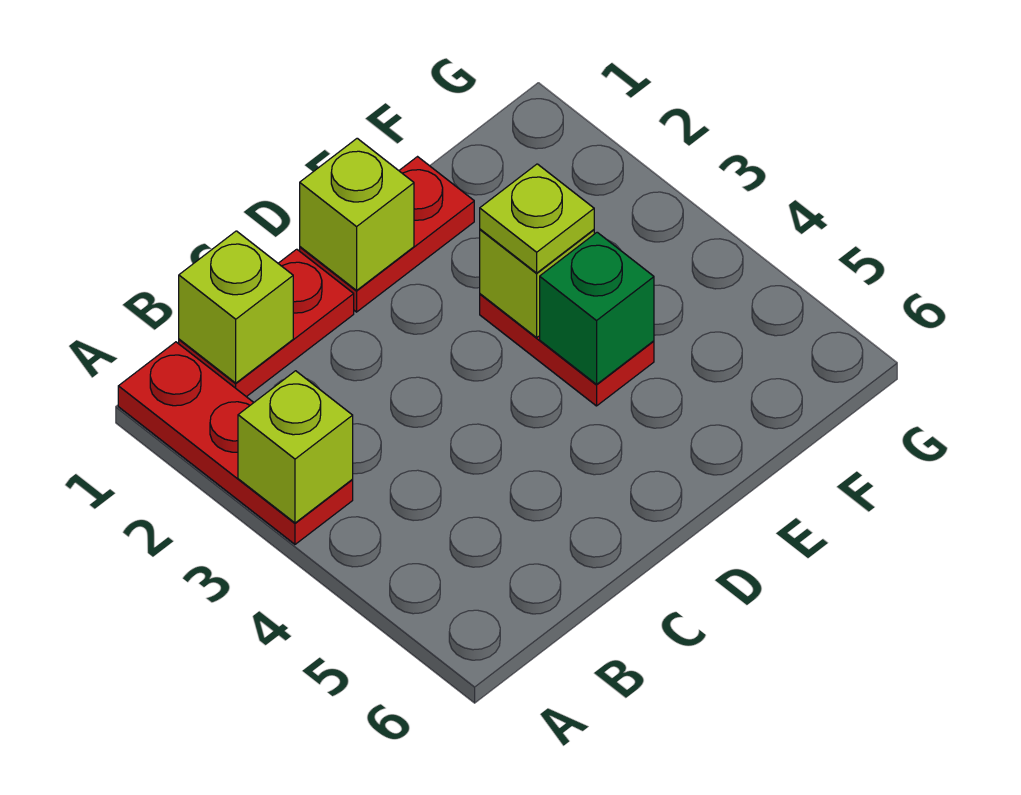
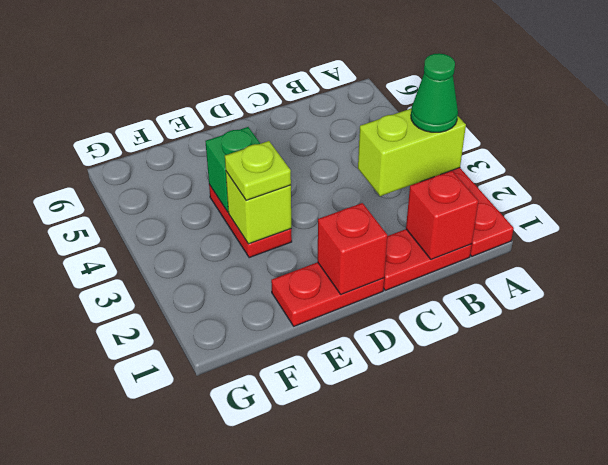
lime 1x1 brick [238,371,353,523] -> lime 1x2 brick [358,109,466,196]
none -> green 1x1 cone [411,53,458,132]
lime 1x1 brick [179,231,293,383] -> red 1x1 brick [406,171,478,260]
lime 1x1 brick [300,138,414,290] -> red 1x1 brick [318,203,387,295]

